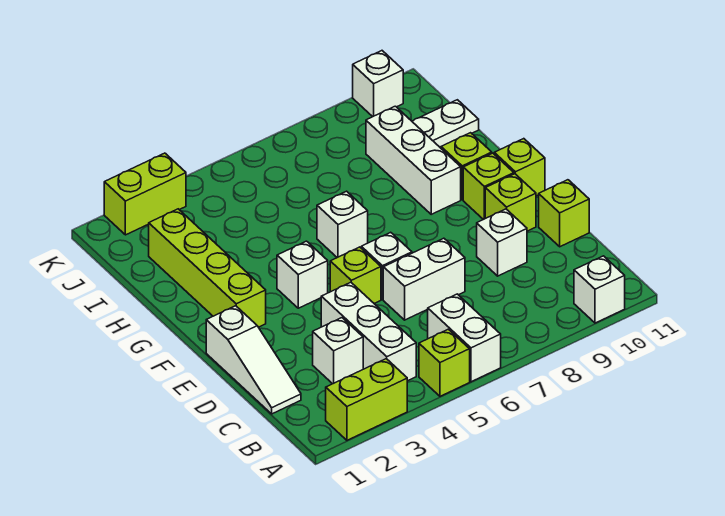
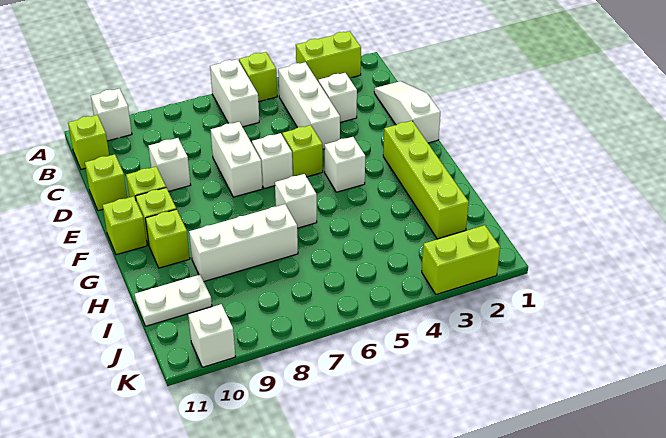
none -> lime 1x1 brick [68,115,109,169]
white 1x2 brick [383,238,465,320] -> white 1x2 brick turned to [211,122,263,197]
white 1x3 brick [366,106,461,214] -> white 1x3 brick turned to [189,204,298,281]

